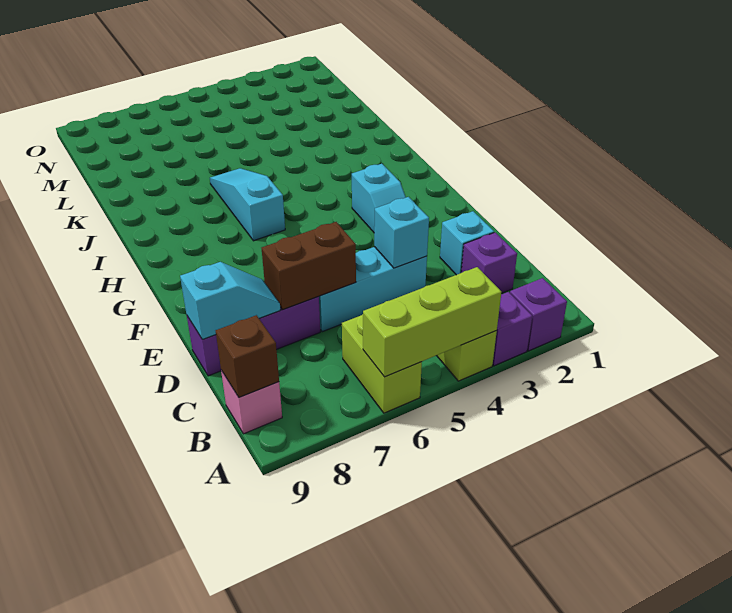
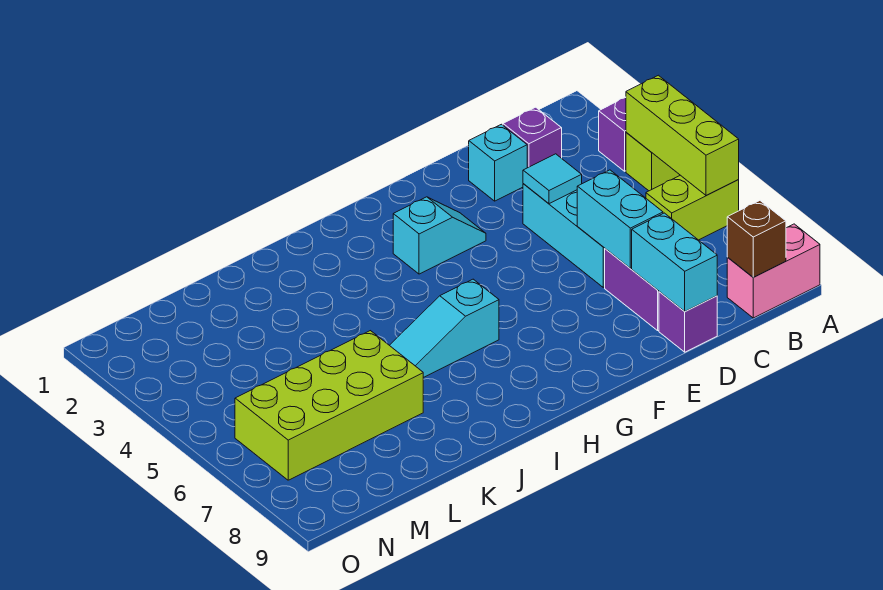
purple 1x1 brick [510,278,567,351] -> none
pink 1x1 brick [221,370,282,434] -> pink 1x2 brick [727,224,820,318]
cyan 1x1 brick [374,197,429,268] -> cyan 1x1 tile [523,154,582,204]
brown 1x2 brick [262,222,356,310] -> cyan 1x2 brick [577,170,663,268]
cyan 1x2 slope [180,262,281,339] -> cyan 1x2 brick [632,213,717,312]
none -> lime 2x4 brick [235,331,423,480]

